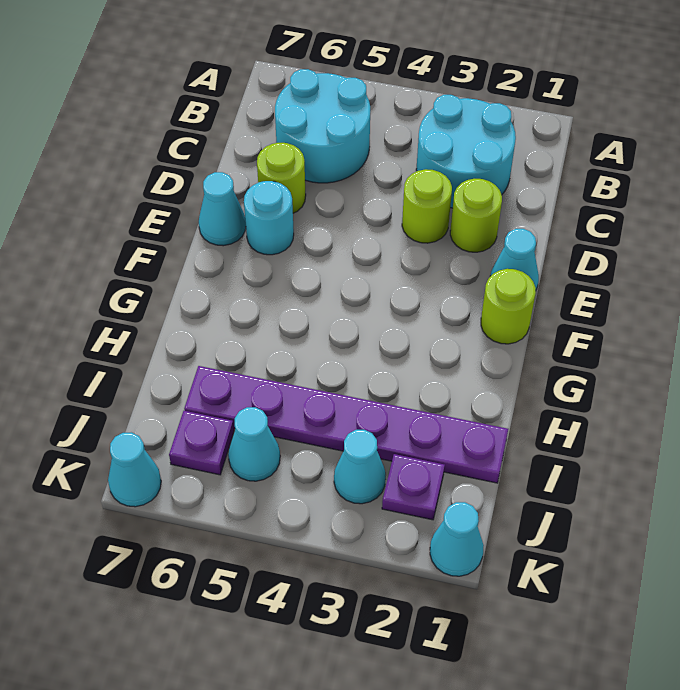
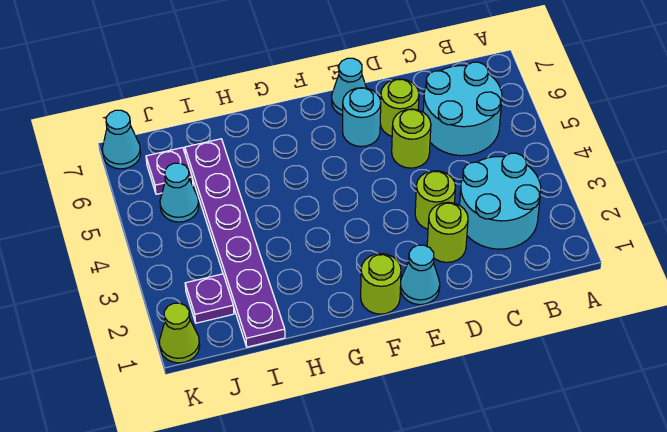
none -> lime 1x1 round brick [392,109,431,168]
cyan 1x1 cone [334,430,386,504] -> none
cyan 1x1 cone [430,502,484,576] -> lime 1x1 cone [159,303,200,363]

